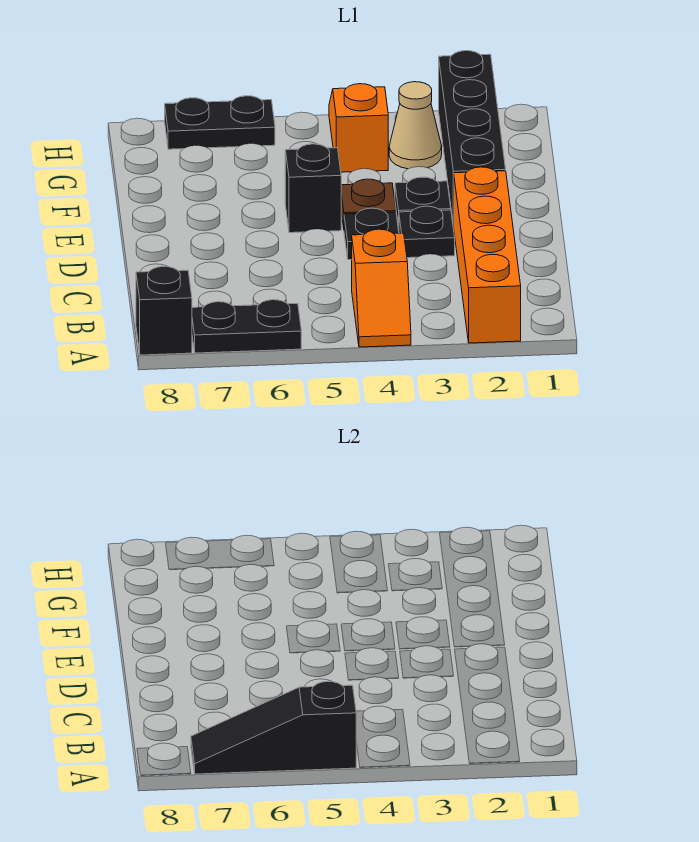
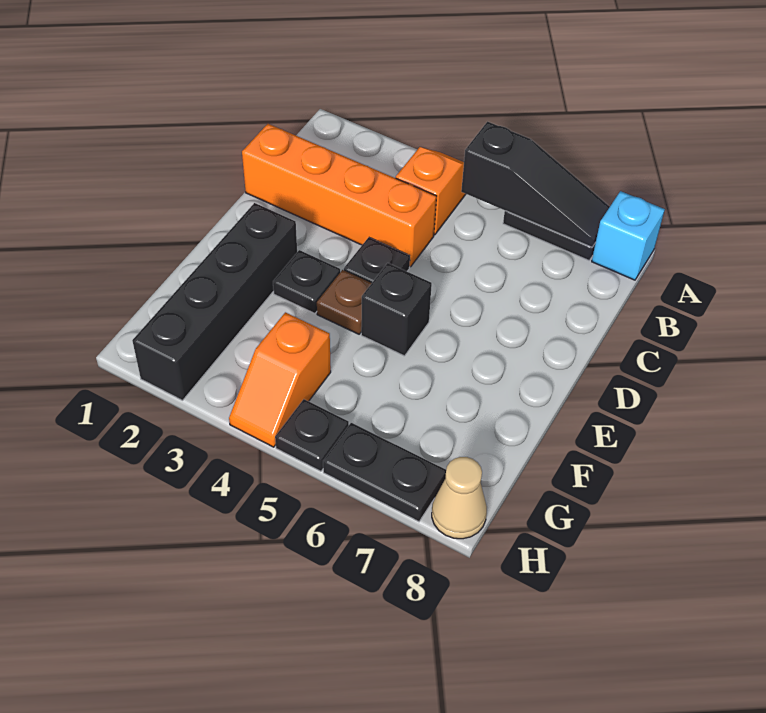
orange 1x4 brick [453,167,521,343] -> orange 1x4 brick turned to [242,124,436,267]
black 1x1 brick [136,267,192,355] -> cyan 1x1 brick [592,191,665,280]
black 1x1 plate [399,206,455,258] -> black 1x1 plate moved to [275,399,349,471]
tan 1x1 cone [389,82,442,169] -> tan 1x1 cone moved to [432,457,487,539]

